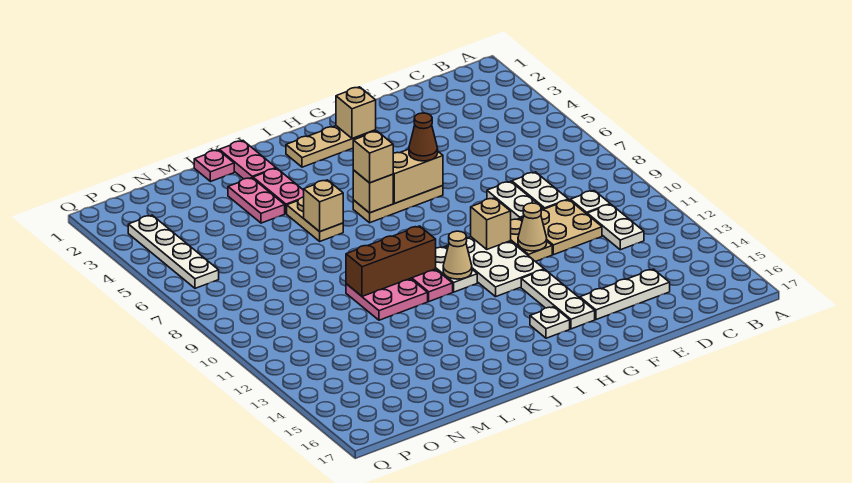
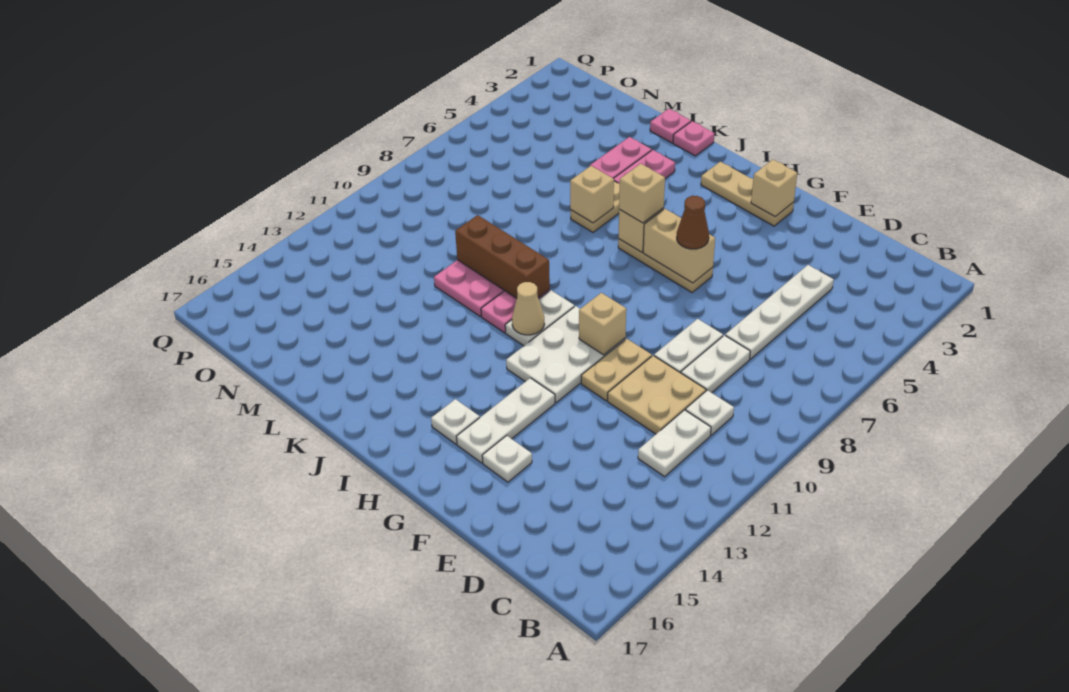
white 1x3 plate [580,269,670,319] -> white 1x1 plate [482,435,532,482]
tan 1x1 cone [518,203,547,251] -> none
pink 1x2 plate [219,141,276,179] -> pink 1x1 plate [673,121,715,156]
white 1x4 plate [128,215,219,288] -> white 1x4 plate moved to [725,265,834,359]

